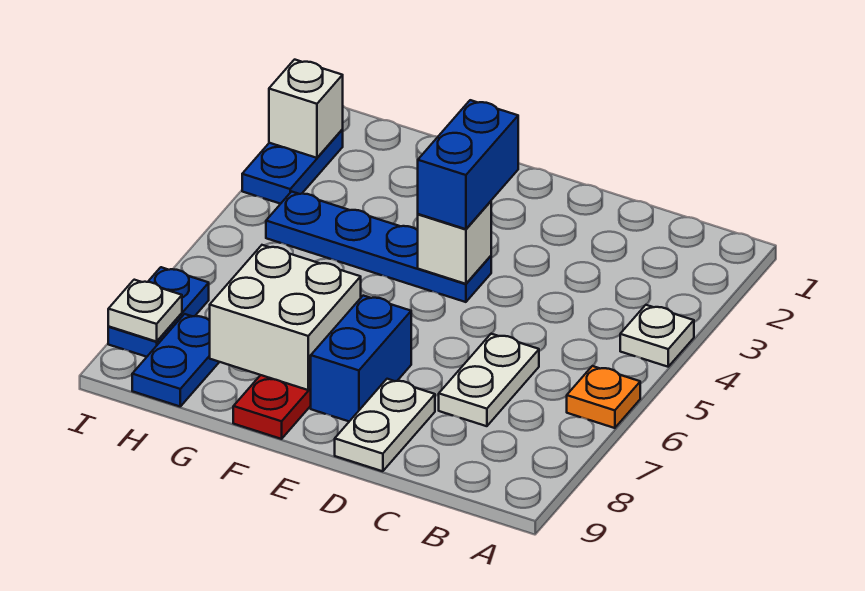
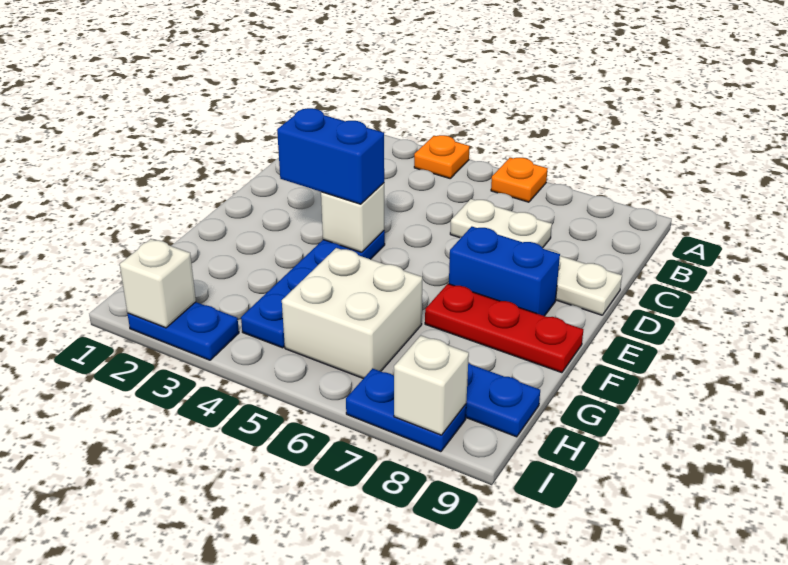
white 1x1 plate [620,305,694,367] -> orange 1x1 plate [414,135,470,178]
white 2x2 brick [210,245,361,390] -> white 2x2 brick moved to [282,248,422,379]
white 1x1 plate [108,280,182,342] -> white 1x1 brick [394,336,469,435]

